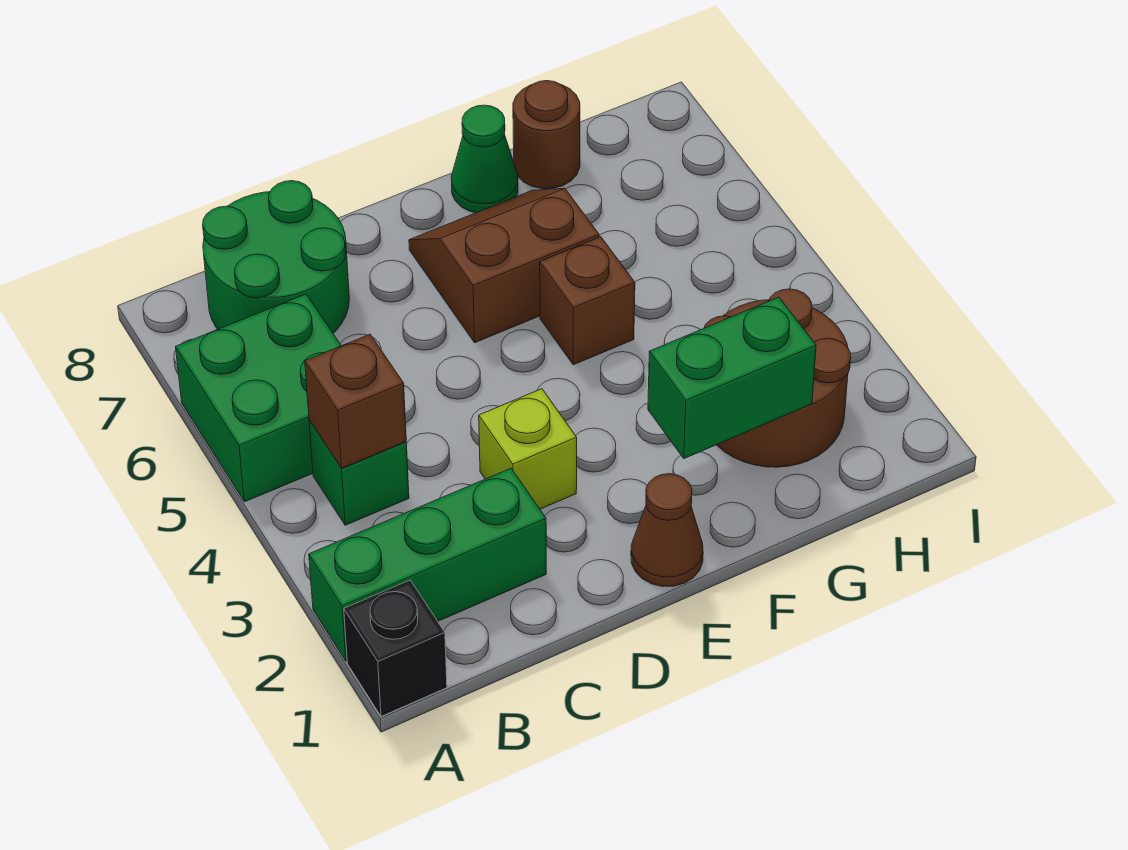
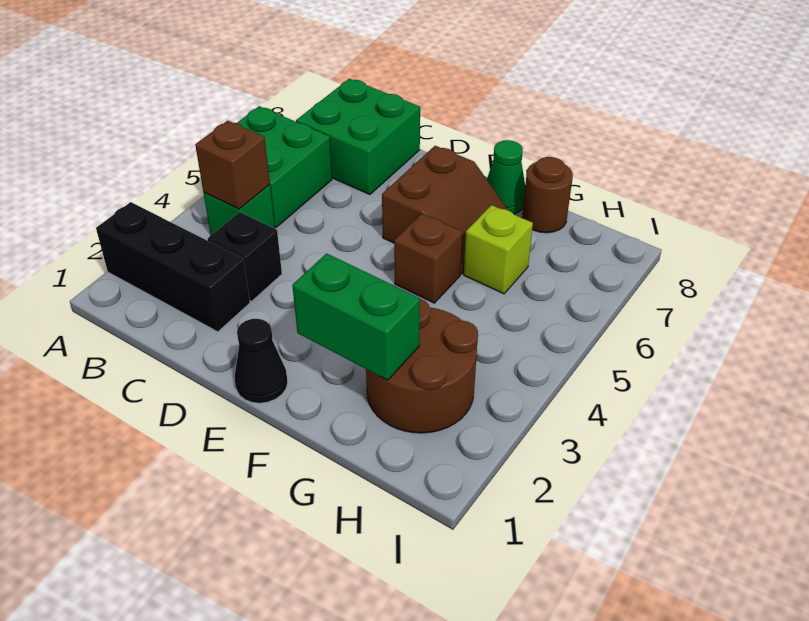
black 1x1 brick [344,580,447,716] -> black 1x1 brick moved to [208,212,282,301]
green 1x3 brick [309,469,546,661] -> black 1x3 brick [96,202,250,332]
green 2x2 round brick [203,181,349,333] -> green 2x2 brick [296,79,420,195]
lime 1x1 brick [479,389,577,509] -> lime 1x1 brick moved to [464,205,533,294]
brown 1x1 cone [631,474,703,587] -> black 1x1 cone [235,319,288,403]
brown 2x2 slope [409,188,599,343] -> brown 2x2 slope turned to [382,146,508,274]

